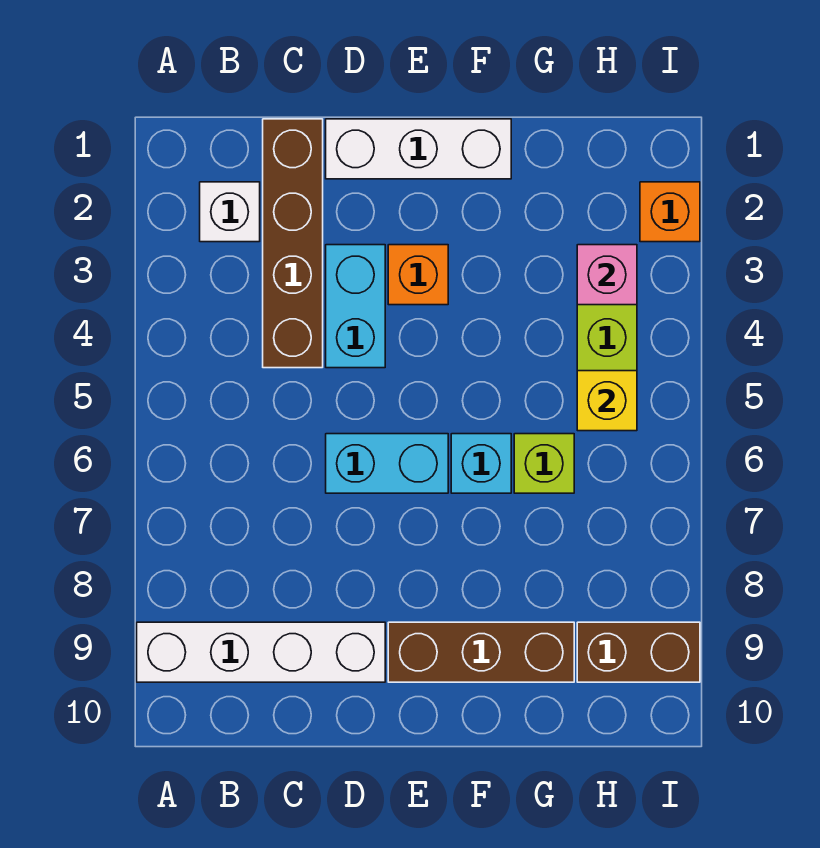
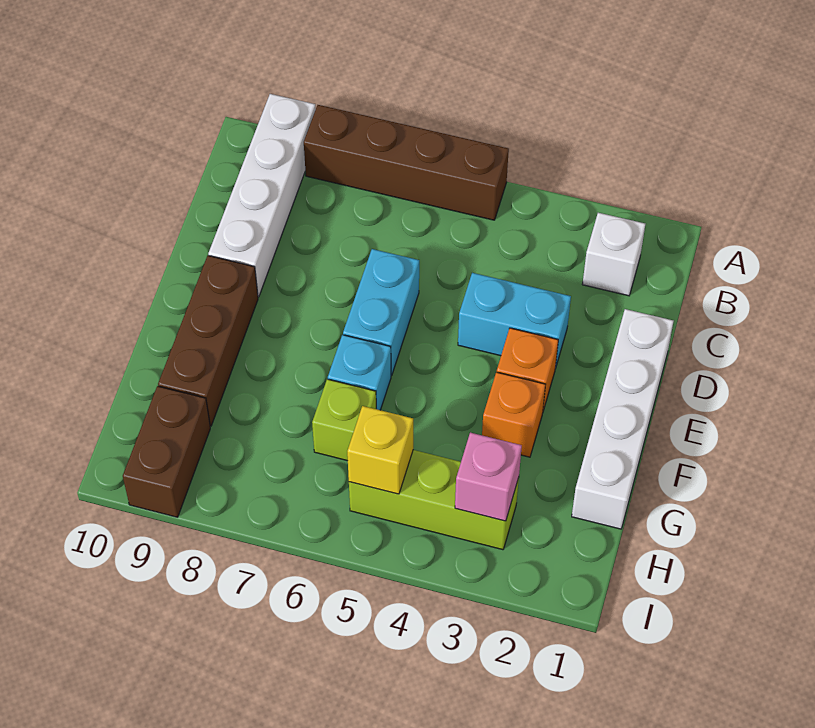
brown 1x4 brick [263,119,323,368] -> brown 1x4 brick moved to [304,105,509,220]
white 1x3 brick [326,119,511,179] -> white 1x4 brick [572,309,674,529]
orange 1x1 brick [640,182,700,242] -> orange 1x1 brick moved to [482,372,546,457]

